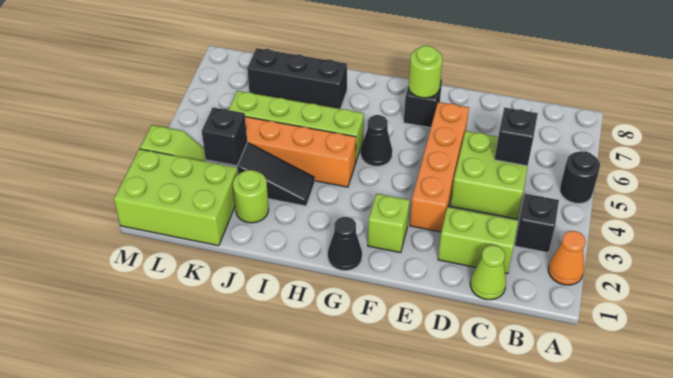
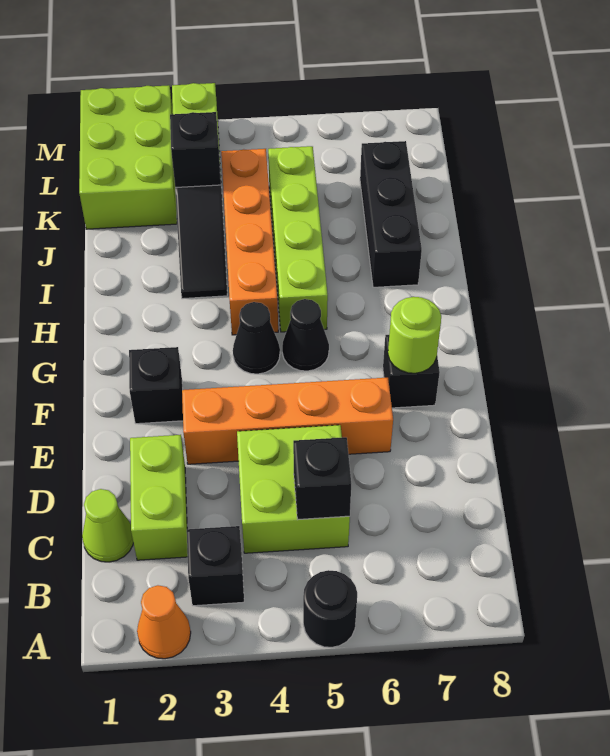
lime 1x1 brick [368,194,410,253] -> black 1x1 brick [129,347,183,424]
black 1x1 cone [328,217,362,271] -> black 1x1 cone moved to [233,302,280,374]
lime 1x1 round brick [233,170,269,223] -> none

